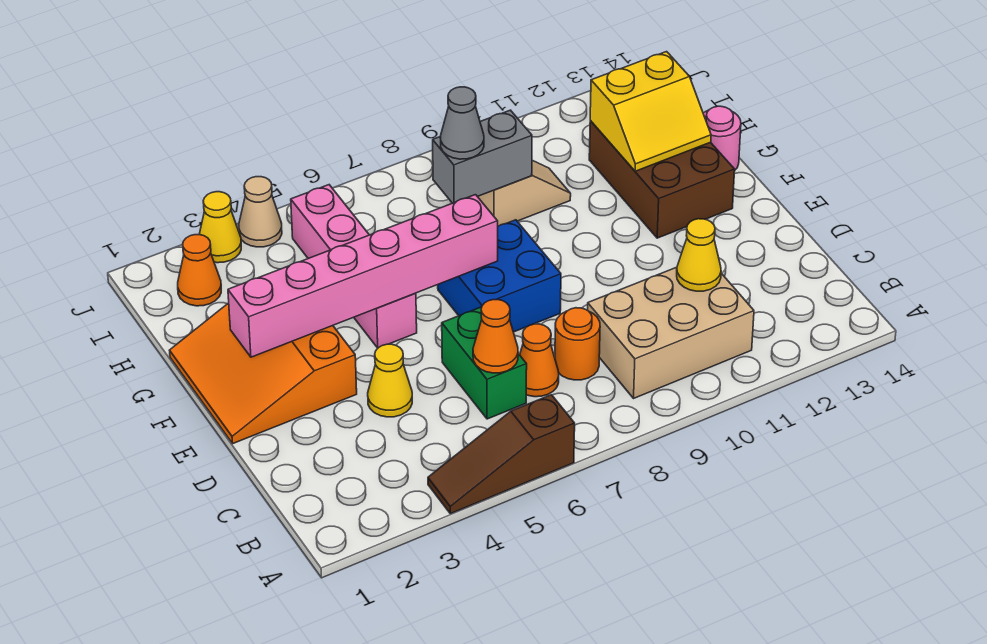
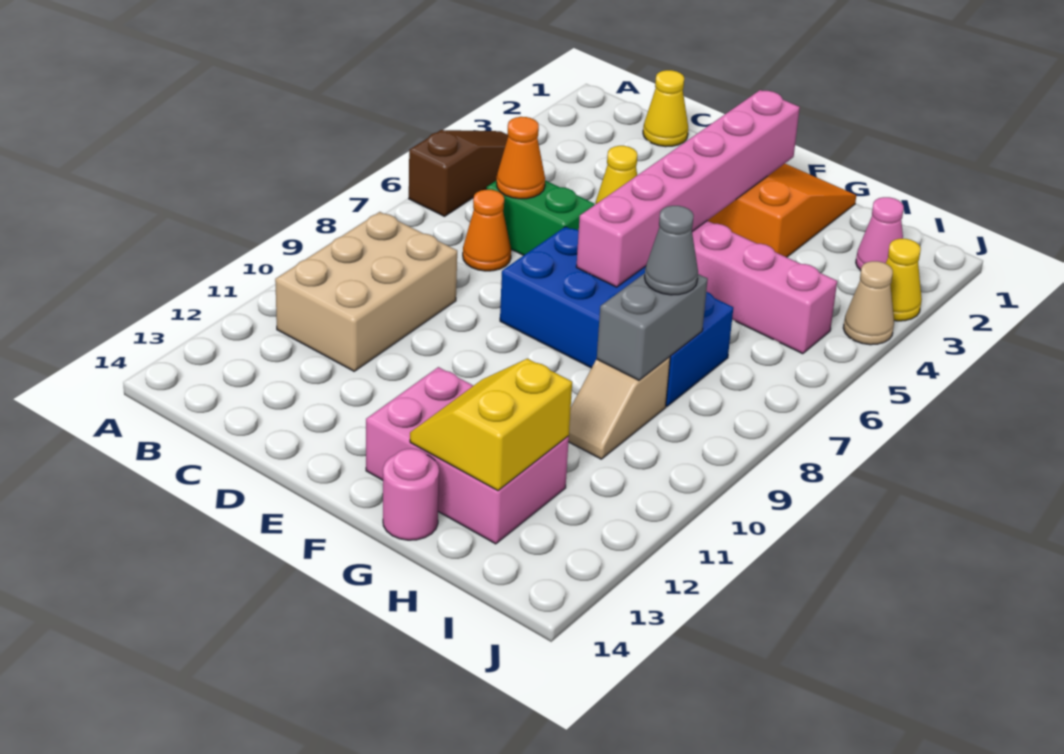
orange 1x1 round brick [555,308,600,380] -> none
yellow 1x1 cone [677,219,721,291] -> yellow 1x1 cone moved to [643,70,688,147]
blue 2x2 brick [438,220,561,332] -> blue 2x4 brick [500,227,733,406]
brown 2x3 brick [589,121,735,238] -> pink 2x3 brick [366,367,569,544]
orange 1x1 cone [178,235,221,306] -> pink 1x1 cone [856,197,904,271]

